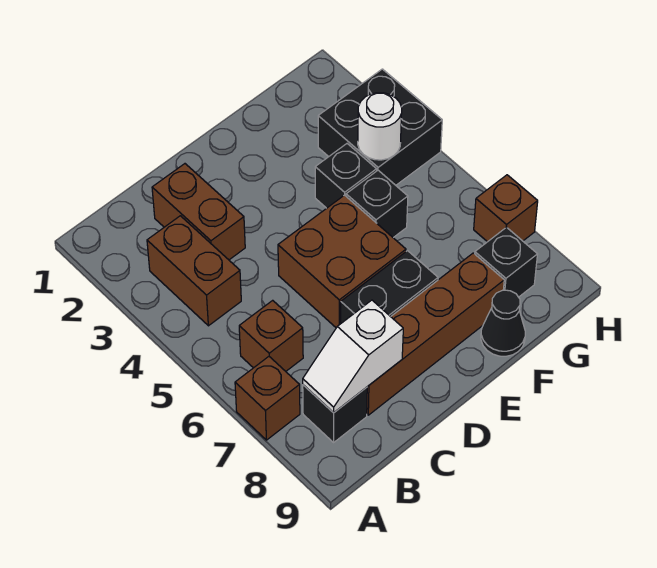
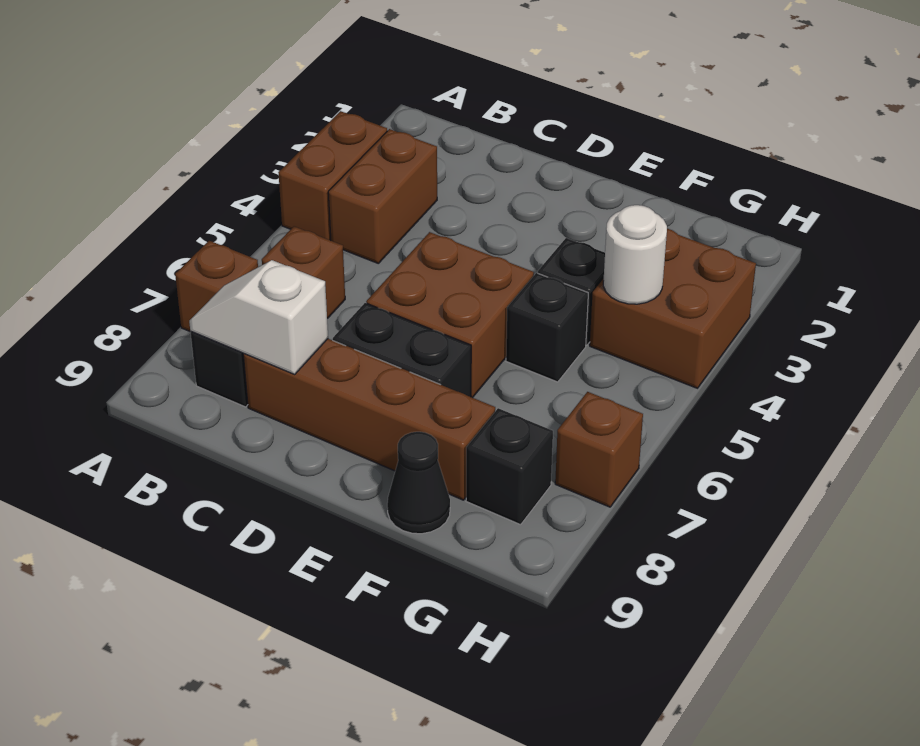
brown 1x2 brick [152,164,245,260] -> brown 1x2 brick moved to [278,111,387,240]
black 2x2 brick [318,69,442,185] -> brown 2x2 brick [590,229,756,388]

